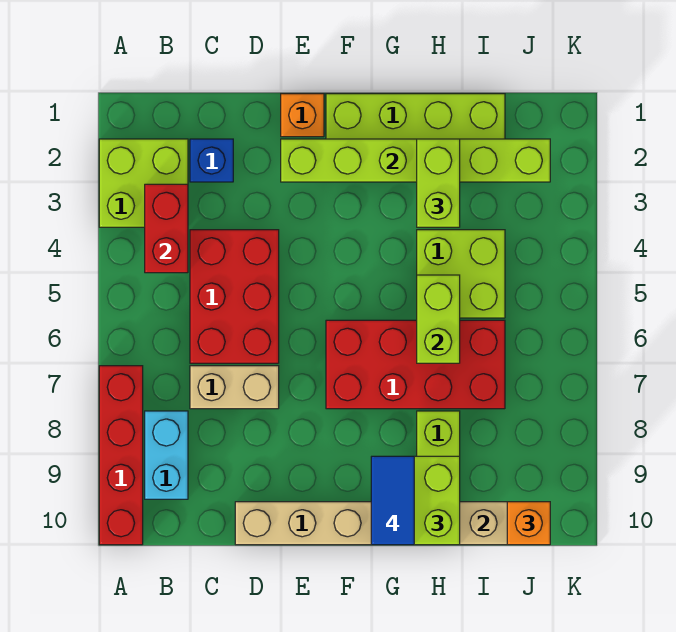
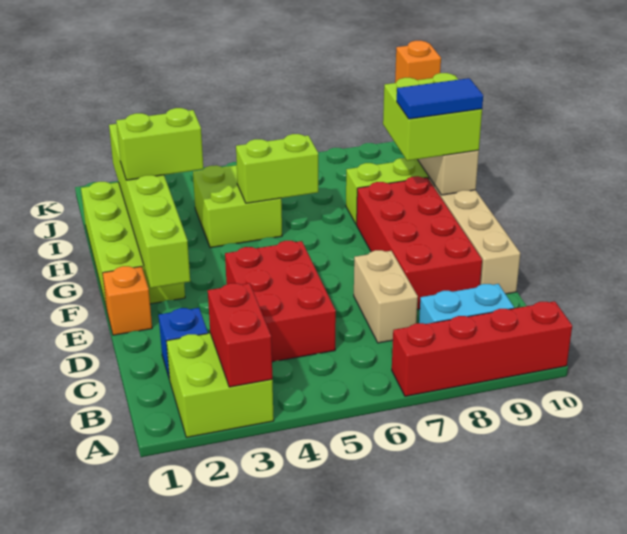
red 1x2 brick [145,184,188,273] -> red 1x2 brick turned to [208,283,272,387]
red 2x3 brick [190,230,279,363] -> red 2x3 brick turned to [225,241,336,362]
red 2x4 brick [326,320,505,409] -> red 2x4 brick moved to [357,176,482,309]

